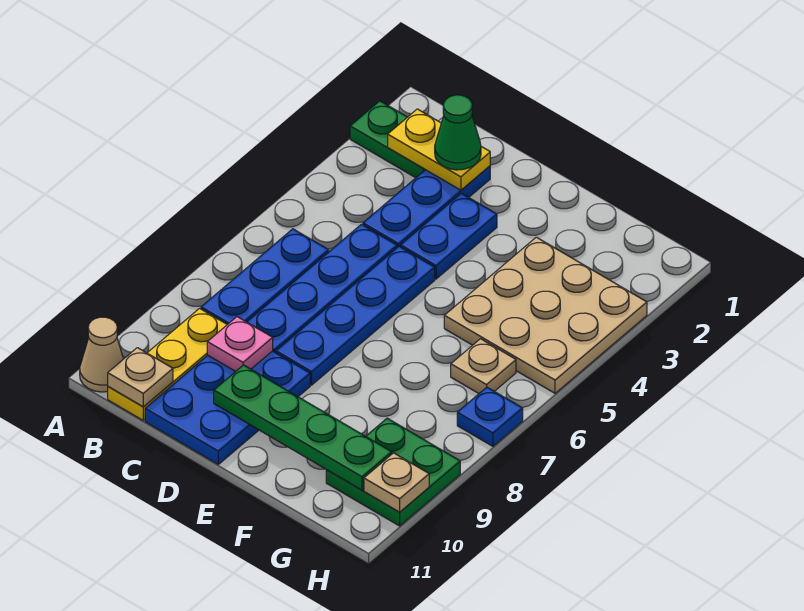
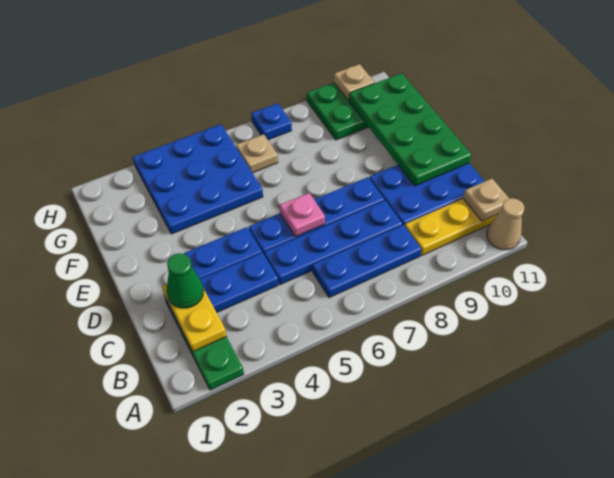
pink 1x1 plate [207,317,273,372] -> pink 1x1 plate moved to [280,193,325,237]
green 1x4 plate [214,365,392,490] -> green 2x4 plate [349,73,471,186]
tan 3x3 plate [444,237,647,393] -> blue 3x3 plate [133,124,263,234]

